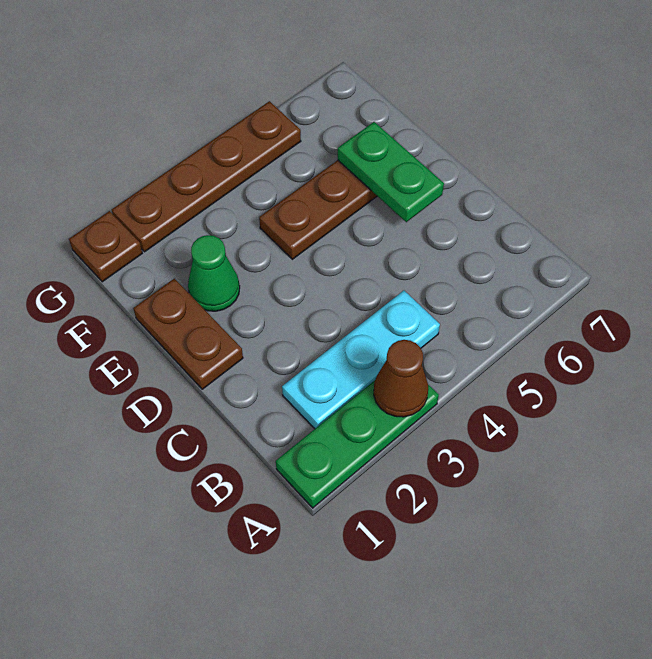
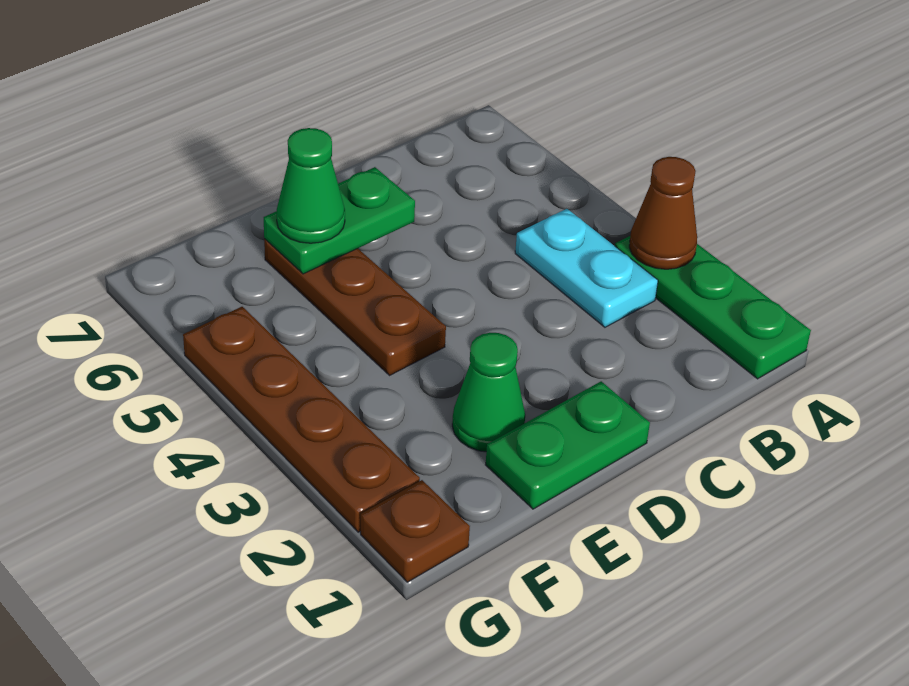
cyan 1x3 plate [282,290,440,429] -> cyan 1x2 plate [515,209,658,327]
brown 1x2 plate [133,278,243,389] -> green 1x2 plate [486,381,650,509]
none -> green 1x1 cone [277,128,345,243]

